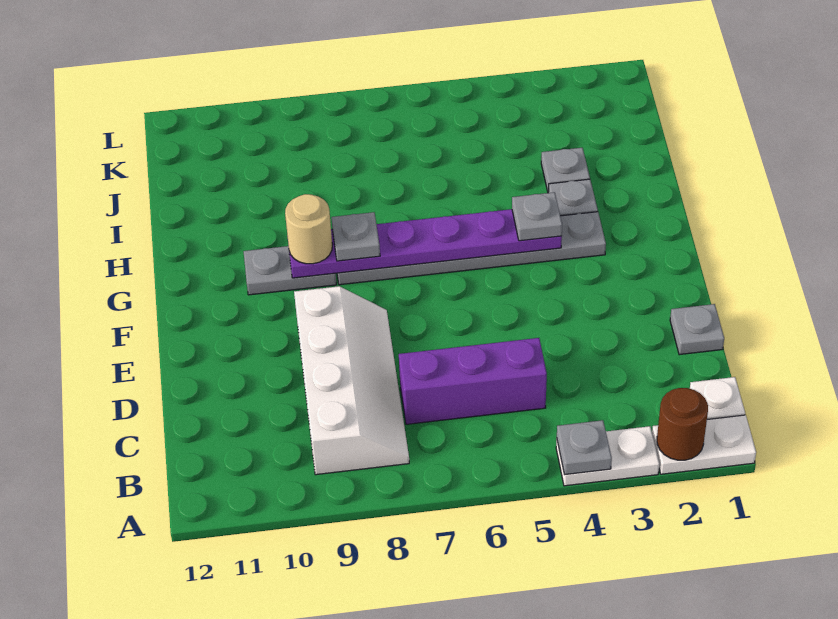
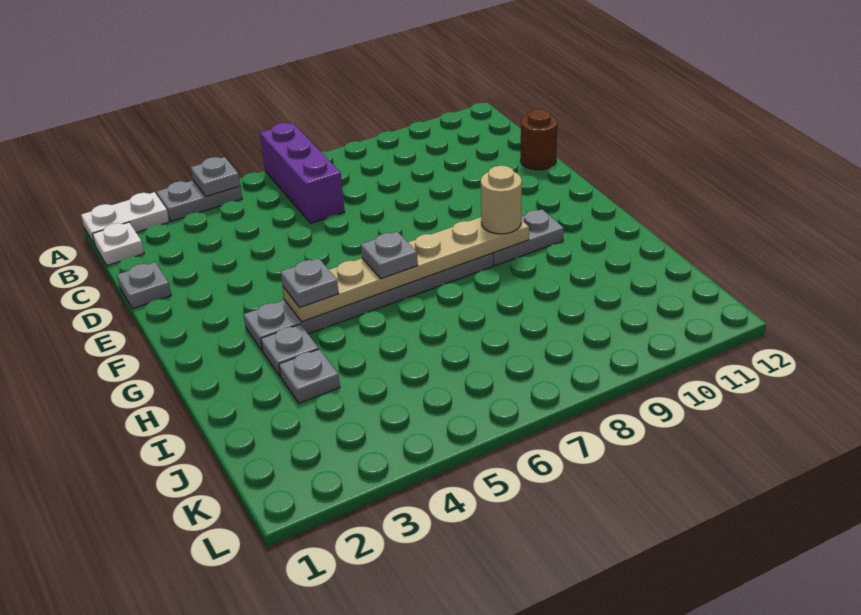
brown 1x1 round brick [657,388,708,460] -> brown 1x1 round brick moved to [521,109,557,170]
white 1x2 plate [556,426,659,486] -> grey 1x2 plate [157,181,242,221]
white 2x4 slope [294,286,409,475] -> none
purple 1x3 brick [399,338,547,424] -> purple 1x3 brick turned to [260,123,345,223]
purple 1x6 plate [289,209,562,278] -> tan 1x6 plate [283,217,529,322]
grey 1x1 plate [331,212,380,261] -> grey 1x1 plate moved to [361,232,418,279]

